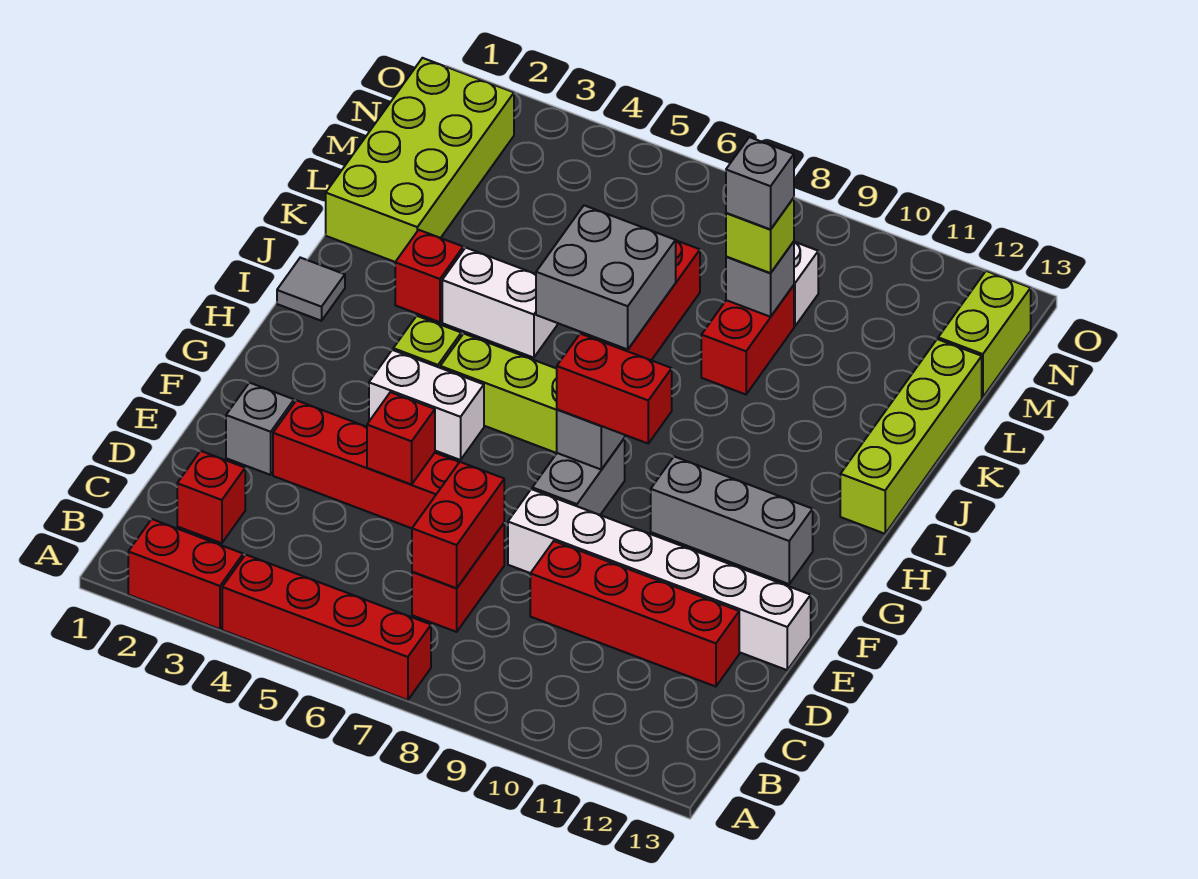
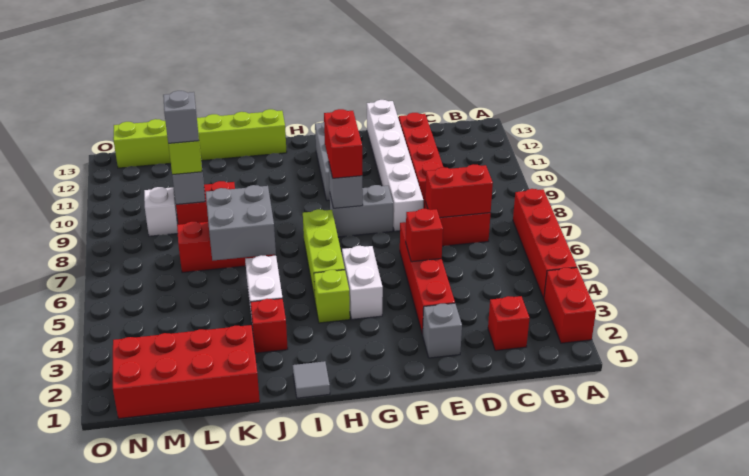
lime 2x4 brick [326,58,514,262] -> red 2x4 brick [113,325,260,419]

